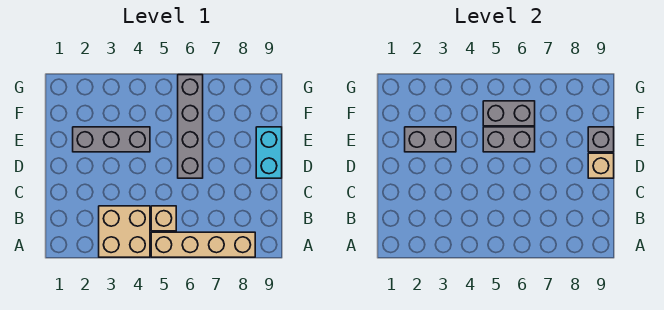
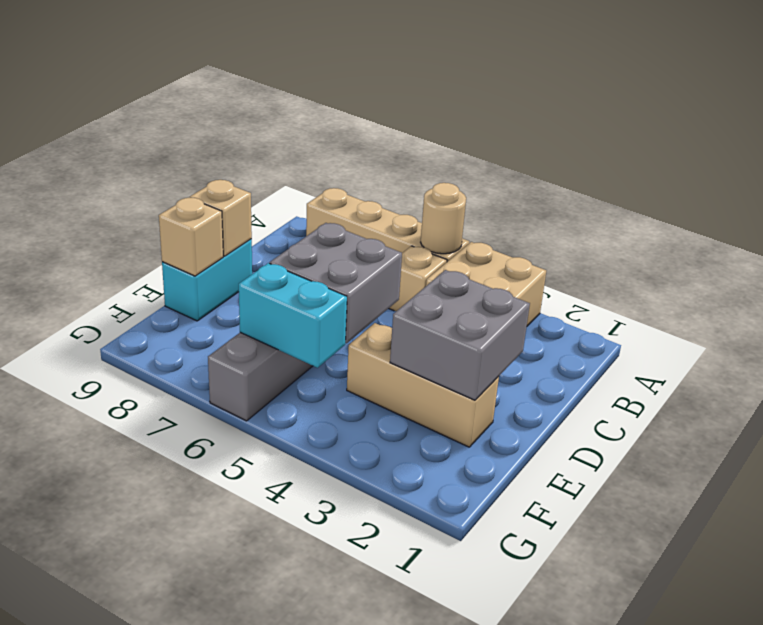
none -> tan 1x1 round brick [421,183,466,254]
grey 1x3 brick [73,127,150,152] -> tan 1x3 brick [347,323,499,447]
grey 1x2 brick [405,127,456,152] -> grey 2x2 brick [390,270,530,400]
grey 1x2 brick [483,127,535,152] -> grey 2x2 brick [270,223,402,343]
grey 1x1 brick [588,127,614,152] -> tan 1x1 brick [159,198,223,276]
grey 1x2 brick [483,101,535,126] -> cyan 1x2 brick [239,263,347,368]

